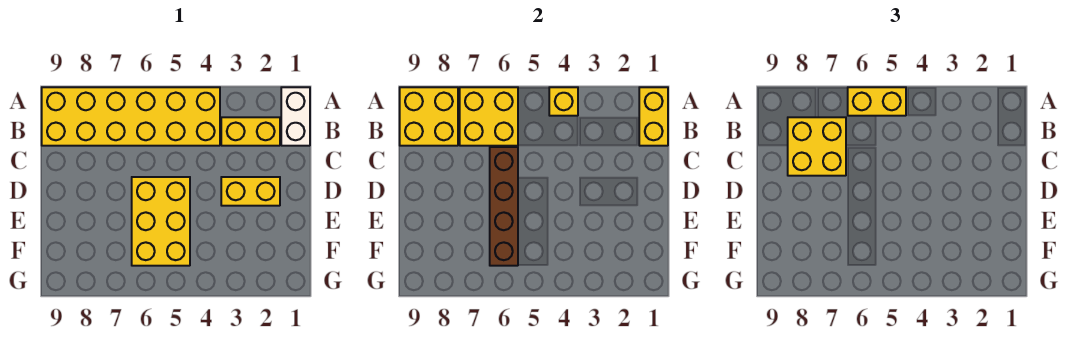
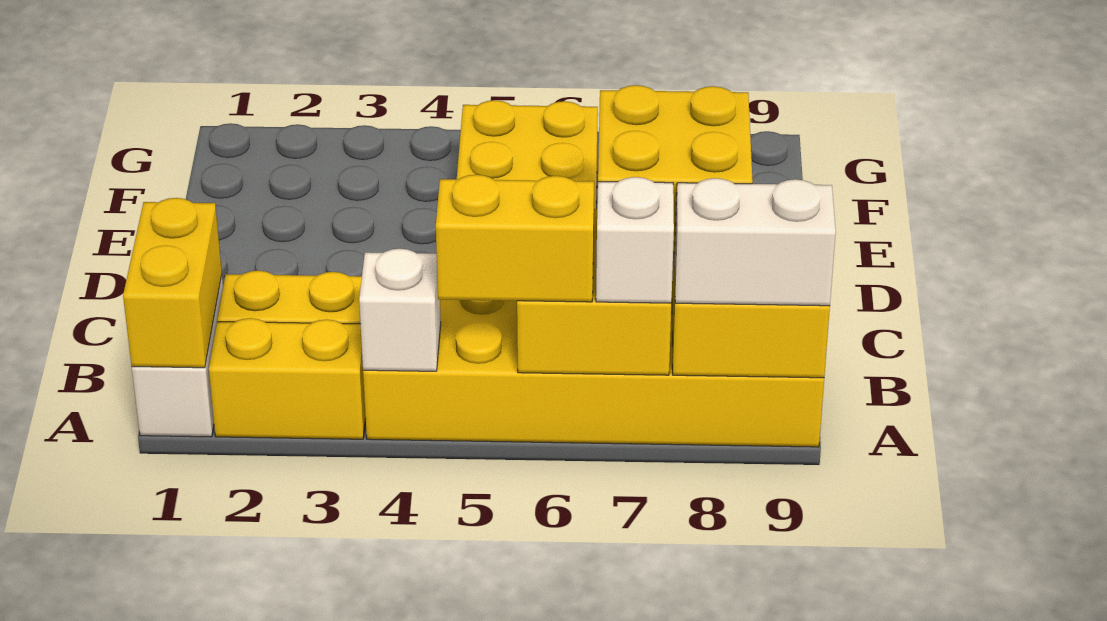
yellow 1x1 brick [549,87,578,116] -> white 1x1 brick [359,249,441,371]
none -> white 1x1 brick [596,177,674,303]
none -> white 1x2 brick [675,178,836,306]
brown 1x4 brick [490,147,518,266] -> none
yellow 1x2 brick [221,177,280,206] -> yellow 1x2 brick moved to [209,318,366,439]

